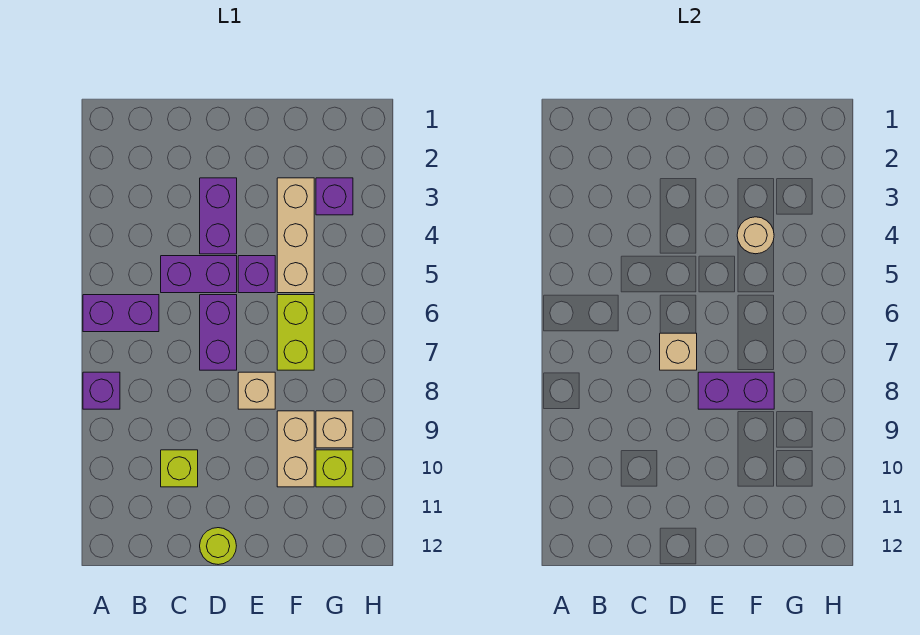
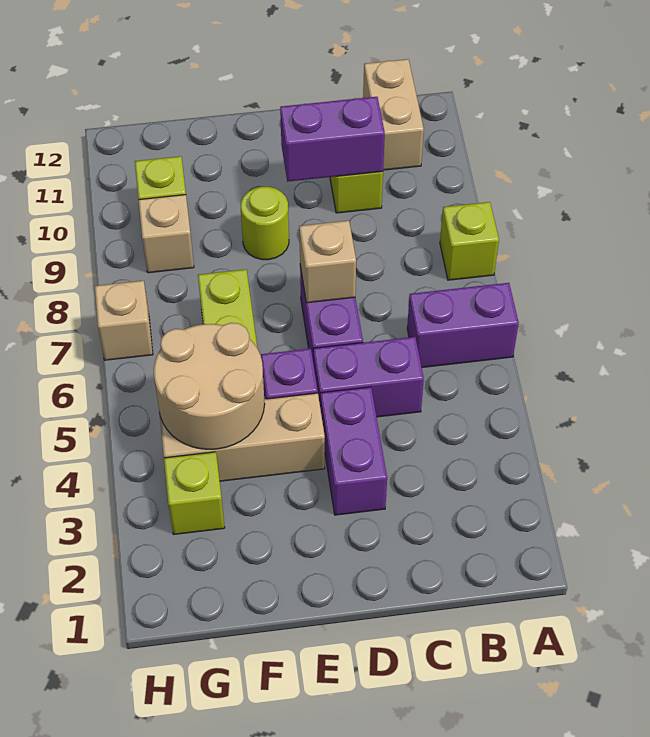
purple 1x1 brick [83,372,120,409] -> lime 1x1 brick [440,202,499,280]
lime 1x1 round brick [200,528,236,565] -> lime 1x1 round brick moved to [241,187,289,260]
tan 1x1 brick [238,372,275,409] -> tan 1x1 brick moved to [95,281,153,360]
purple 1x2 brick [698,372,774,409] -> purple 1x2 brick moved to [280,97,385,182]
tan 1x3 brick [277,178,314,293] -> tan 1x3 brick turned to [159,393,325,481]
tan 1x1 round brick [737,217,774,254] -> tan 2x2 round brick [154,323,265,449]
tan 1x2 brick [277,411,314,487] -> tan 1x2 brick moved to [363,59,424,170]
purple 1x1 brick [316,178,353,215] -> lime 1x1 brick [164,452,225,535]

